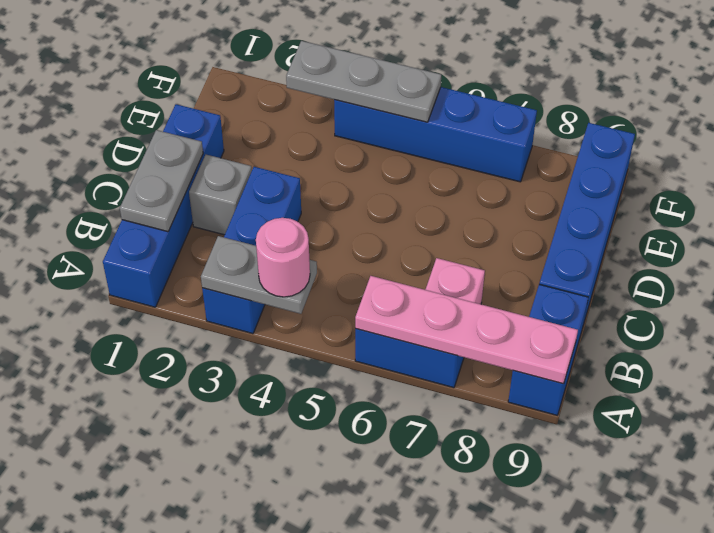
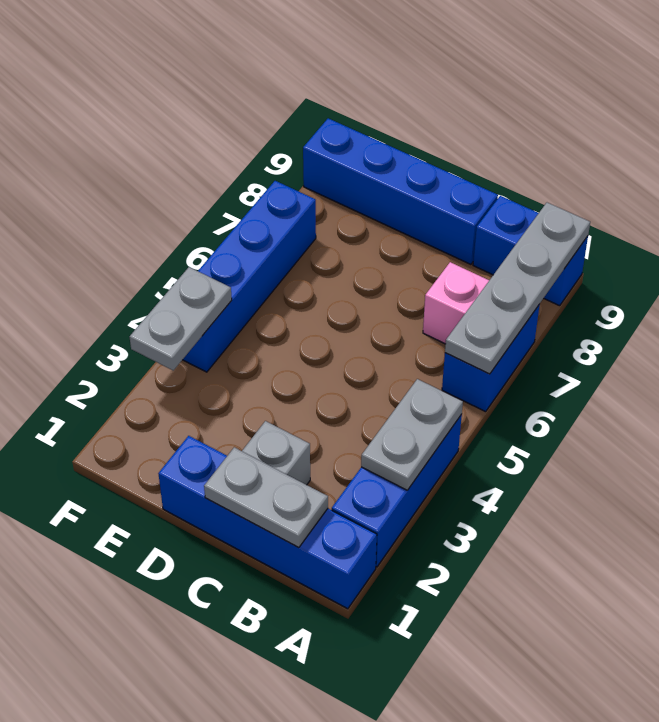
blue 1x3 brick [202,167,301,334] -> blue 1x3 brick turned to [332,415,462,567]
pink 1x1 round brick [256,218,310,297] -> none
pink 1x4 plate [355,276,578,384] -> grey 1x4 plate [445,203,590,374]
grey 1x3 plate [286,41,441,122] -> grey 1x2 plate [130,267,232,370]

